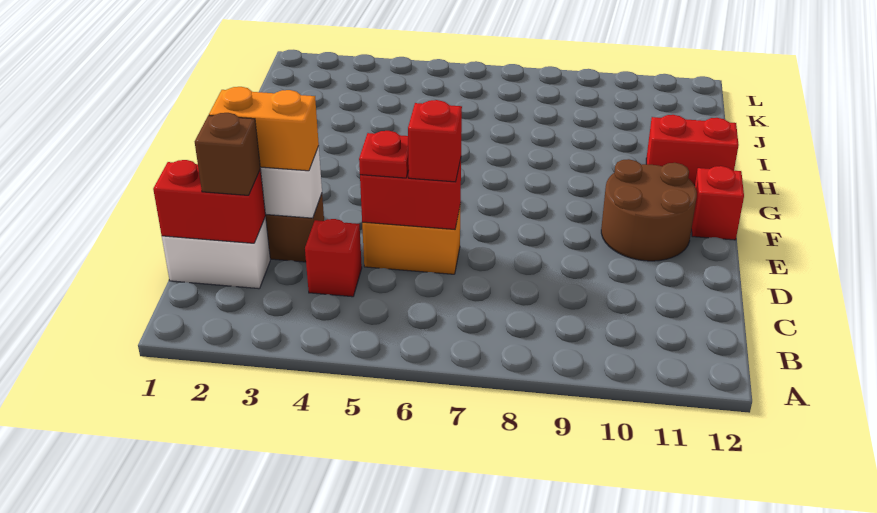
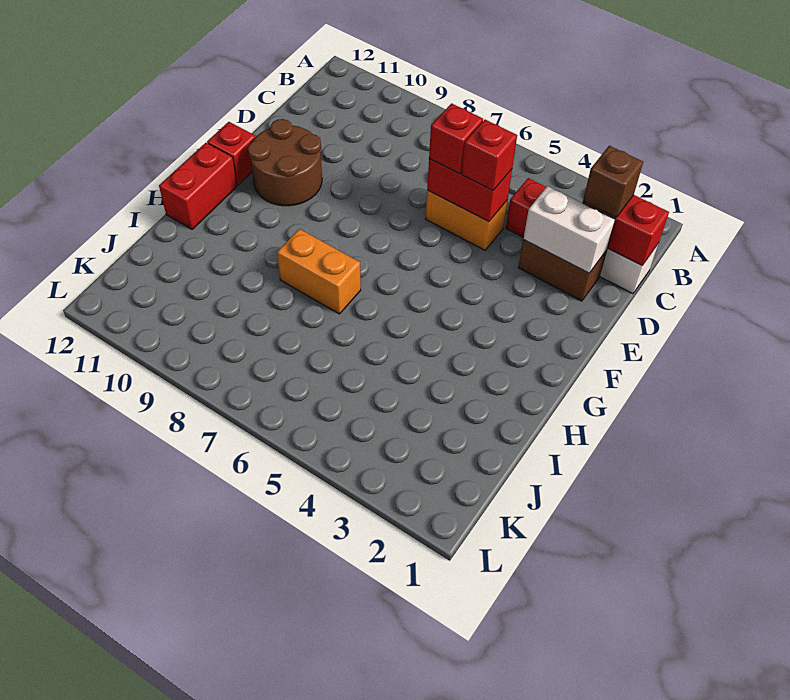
orange 1x2 brick [209,87,319,171] -> orange 1x2 brick moved to [277,229,361,314]
red 1x1 plate [359,131,409,178] -> red 1x1 brick [462,120,517,191]
red 1x2 brick [646,115,739,185] -> red 1x2 brick turned to [159,143,237,229]

